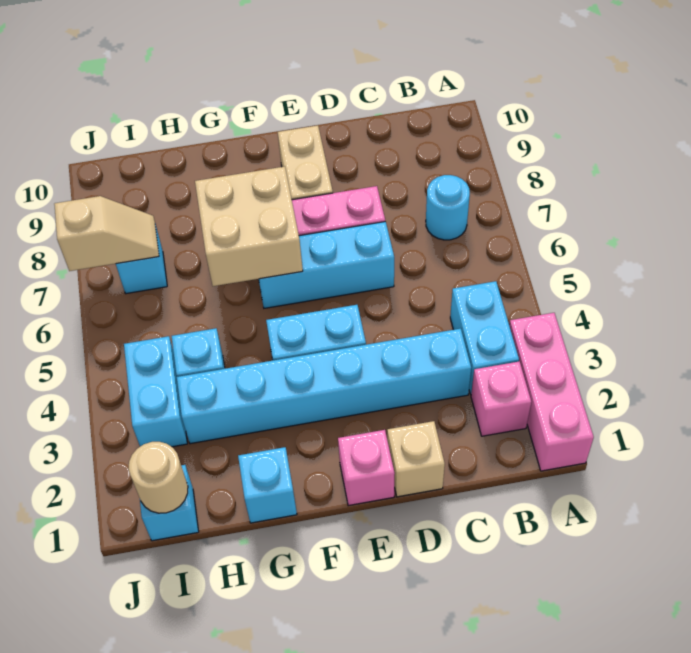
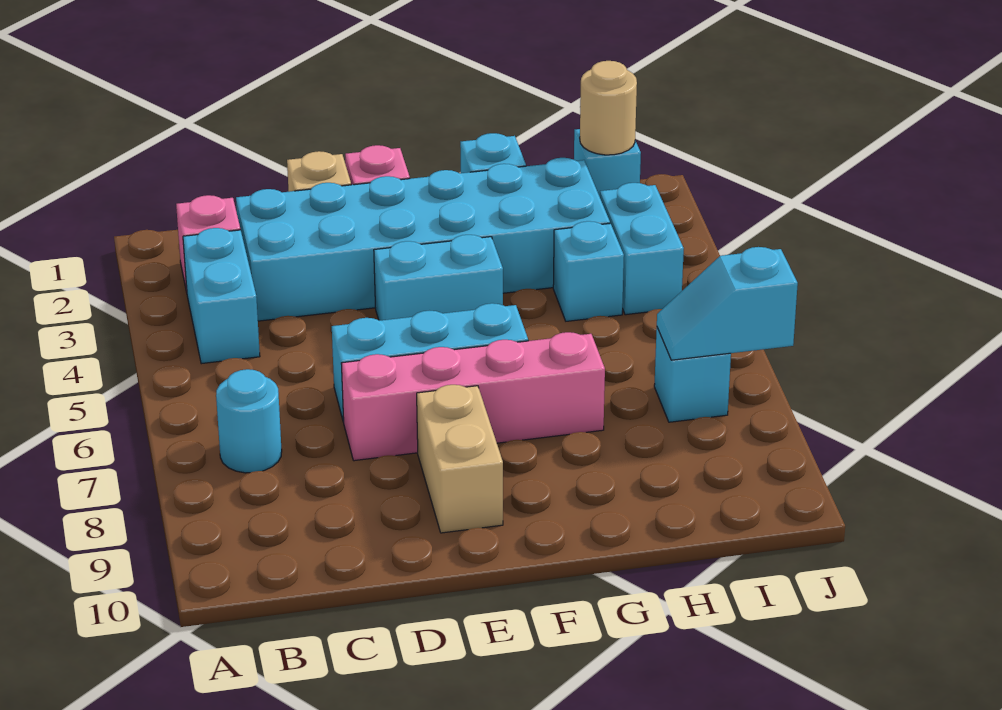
pink 1x3 brick [509,313,594,471] -> none
cyan 1x6 brick [177,329,471,444] -> cyan 2x6 brick [236,158,610,321]
tan 2x2 brick [195,166,303,286] -> none
tan 1x2 slope [54,196,159,271] -> cyan 1x2 slope [657,247,798,360]

